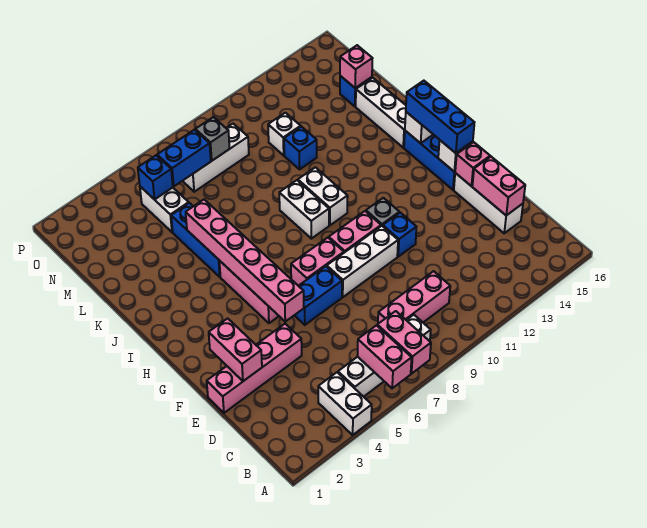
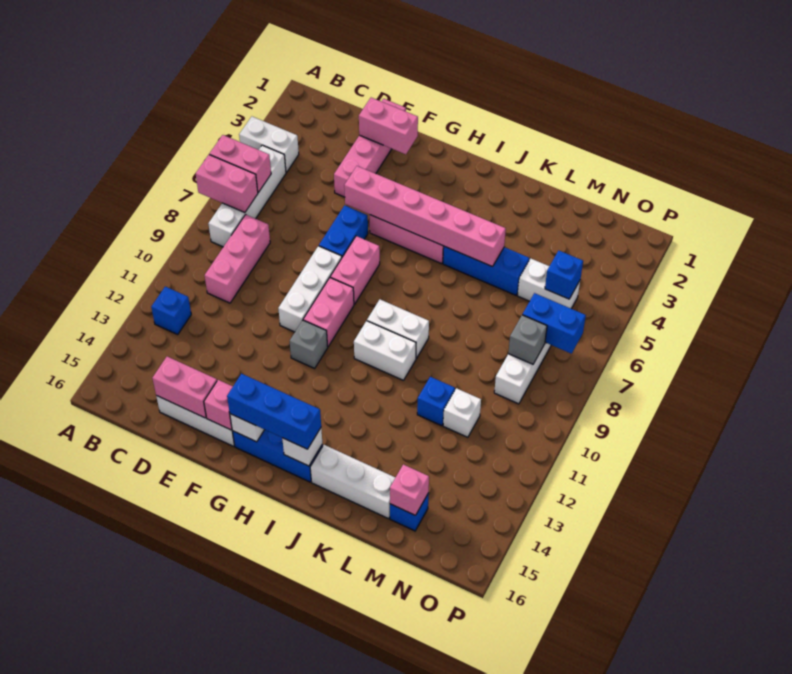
blue 1x1 brick [383,213,416,257] -> blue 1x1 brick moved to [151,287,191,334]
blue 1x2 brick [157,130,211,186] -> blue 1x2 brick turned to [523,293,586,354]

